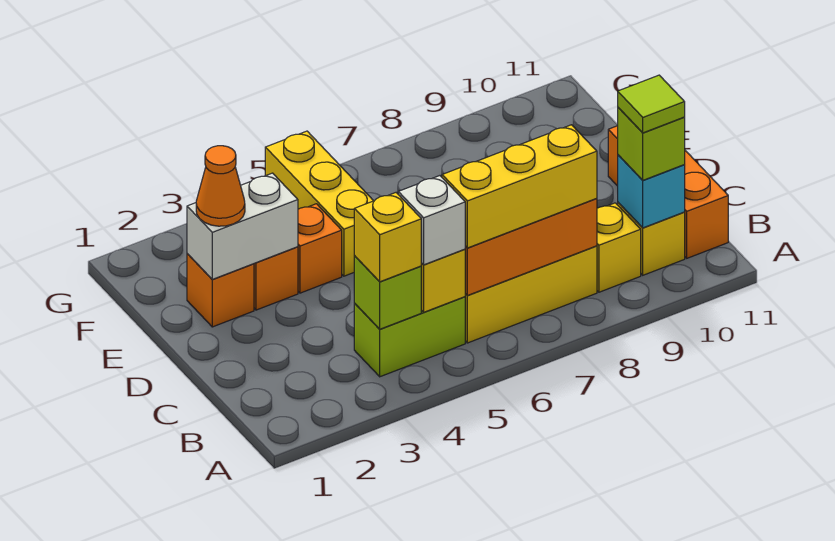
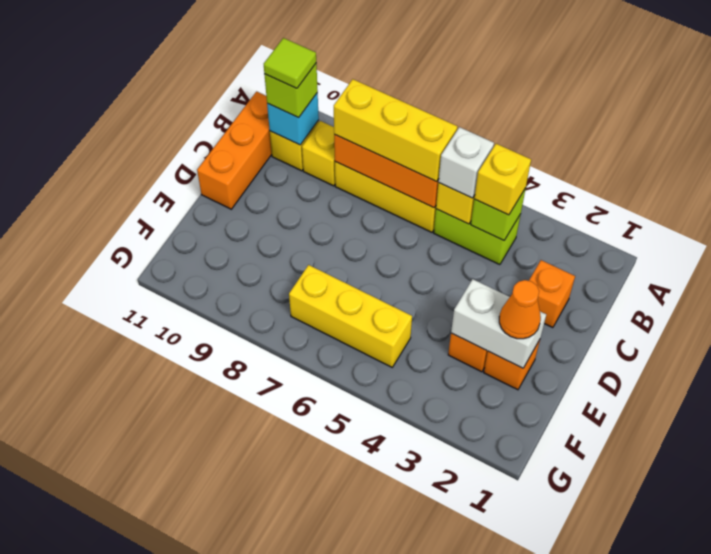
orange 1x1 brick [298,204,342,293] -> orange 1x1 brick moved to [529,260,575,328]
yellow 1x3 brick [265,131,373,276] -> yellow 1x3 brick turned to [289,265,412,367]

